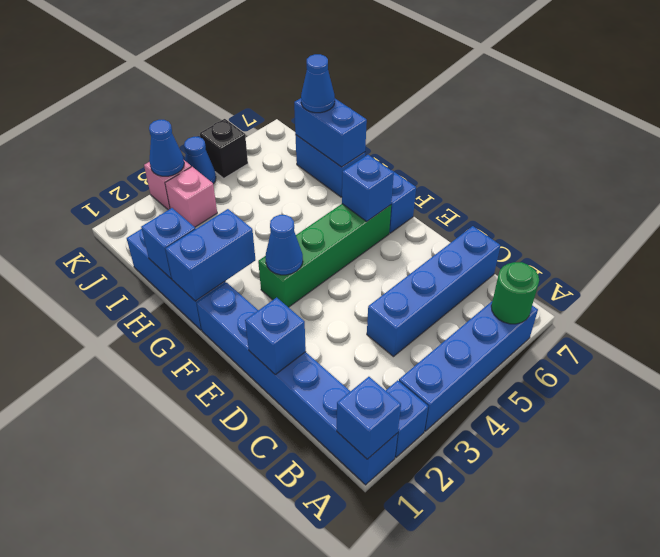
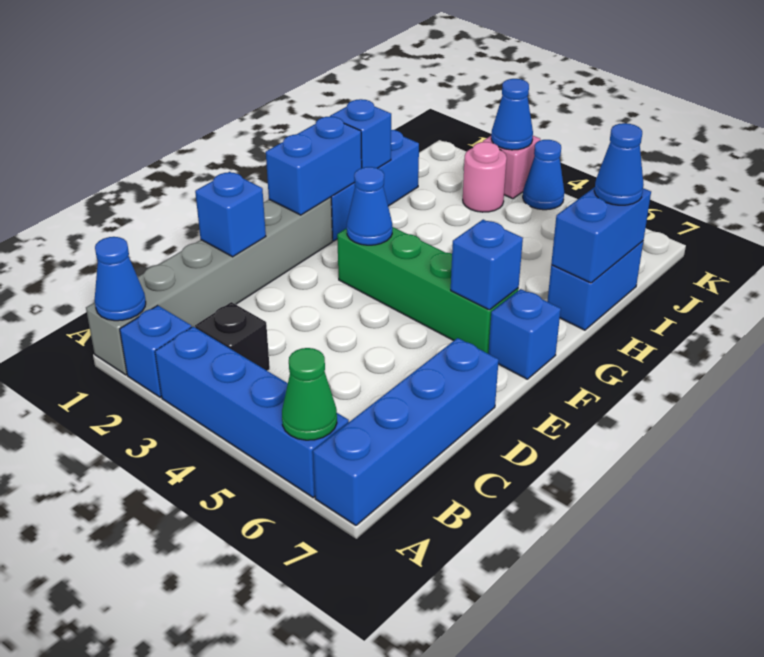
blue 1x6 brick [197,283,398,485] -> grey 1x6 brick [86,197,332,375]
blue 1x1 brick [337,377,401,459] -> blue 1x1 cone [95,237,146,321]
green 1x1 round brick [491,262,539,324] -> green 1x1 cone [282,348,337,440]
blue 1x4 brick [367,226,500,357] -> blue 1x4 brick turned to [313,338,499,525]
blue 1x2 brick [165,209,255,301] -> blue 1x2 brick turned to [266,116,362,215]
pink 1x1 brick [165,167,217,227] -> pink 1x1 round brick [463,142,507,212]
black 1x1 brick [200,119,248,178] -> black 1x1 brick moved to [195,302,270,371]

